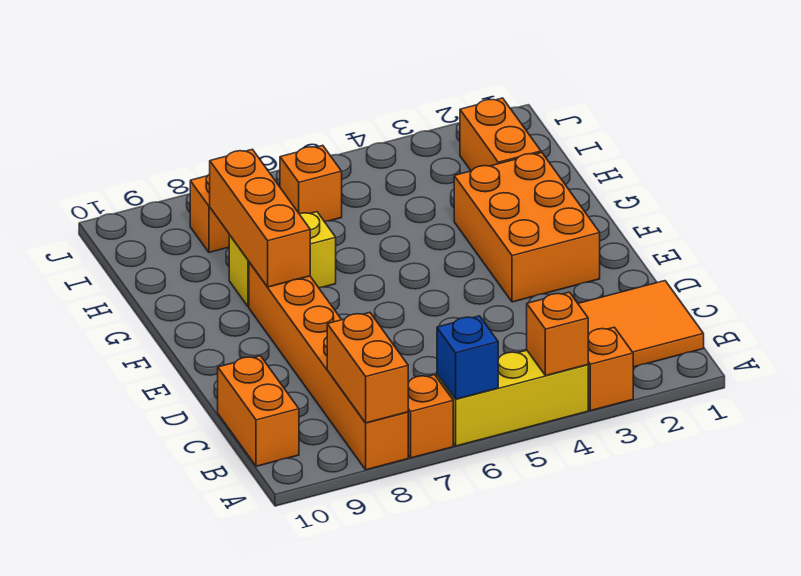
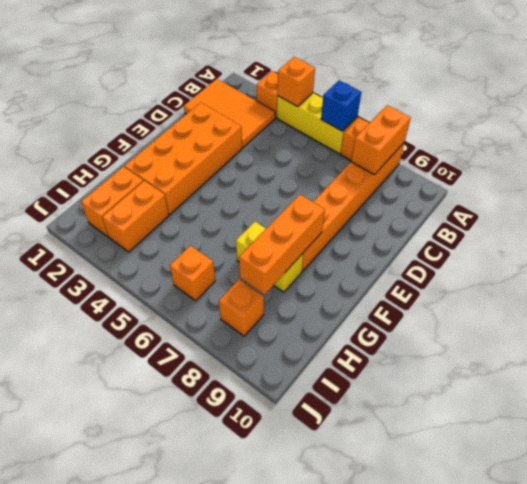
orange 1x2 brick [218,356,299,466] -> orange 1x2 brick moved to [102,181,169,252]
orange 2x3 brick [454,152,600,302] -> orange 2x4 brick [124,103,242,214]

